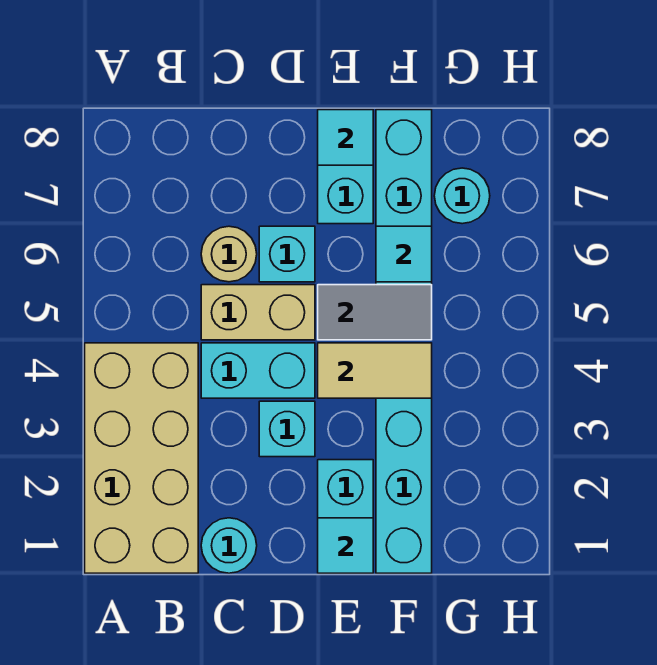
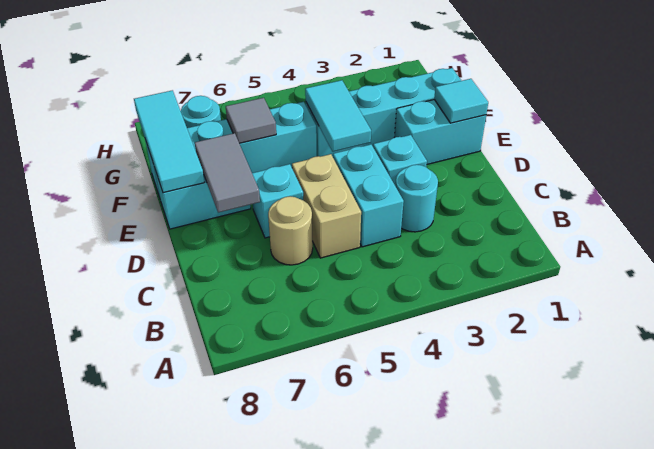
tan 2x4 brick [85,343,198,573] -> none
cyan 1x1 round brick [201,518,257,573] -> cyan 1x1 round brick moved to [396,165,438,232]
tan 1x2 tile [318,343,432,398] -> cyan 1x2 tile [305,80,371,152]
grey 1x2 tile [318,285,432,340] -> grey 1x2 tile moved to [195,133,260,213]
cyan 1x1 tile [318,110,373,165] -> cyan 1x3 tile [134,90,204,193]
cyan 1x1 tile [376,226,432,282] -> grey 1x1 tile [226,98,276,144]

